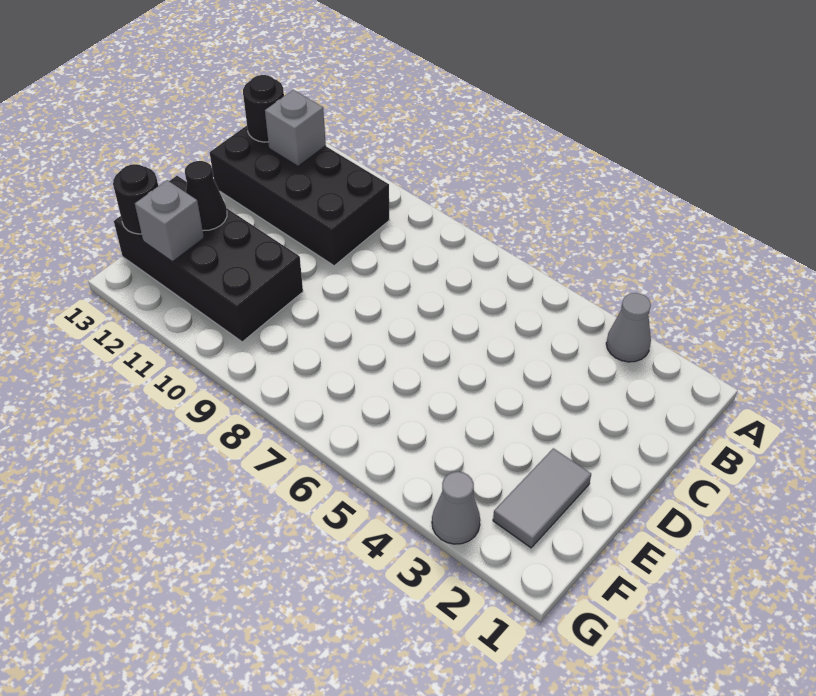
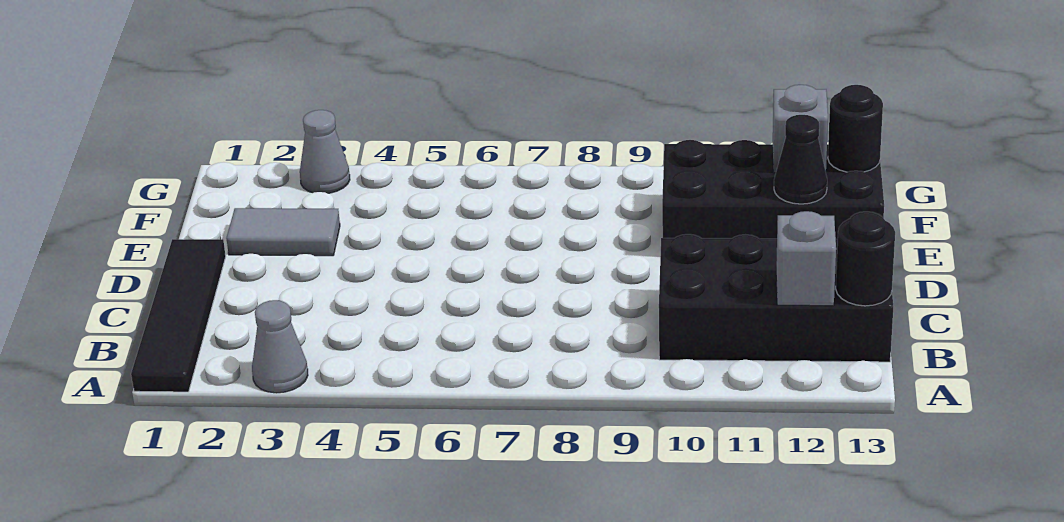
none -> black 1x4 tile [131,239,226,392]
grey 1x2 tile [493,448,591,548] -> grey 1x2 tile turned to [226,208,340,256]

